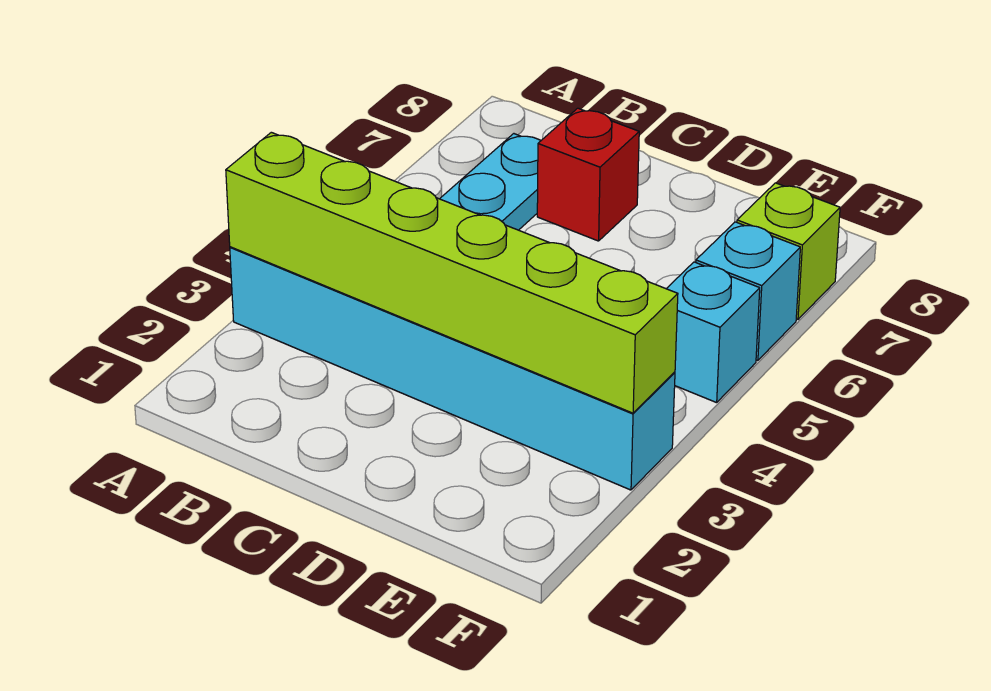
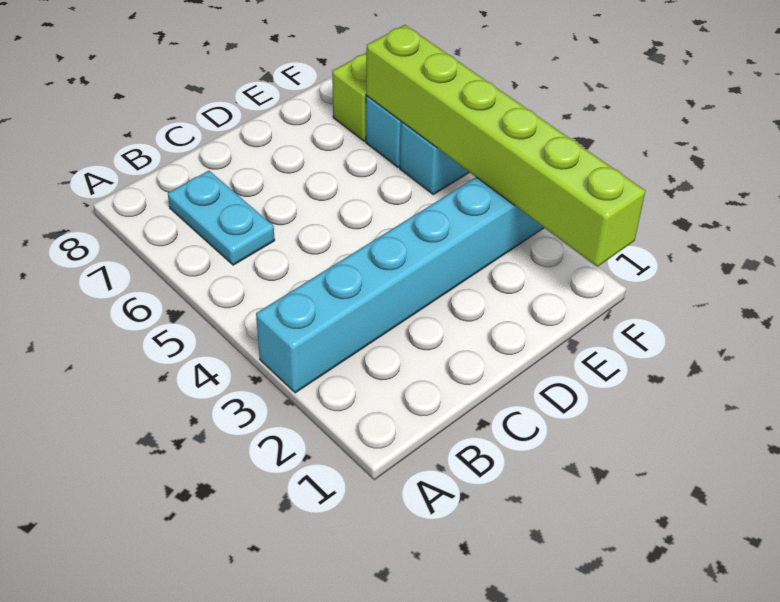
lime 1x6 brick [226,132,678,413] -> lime 1x6 brick turned to [366,25,645,267]
red 1x1 brick [537,108,639,241] -> none

